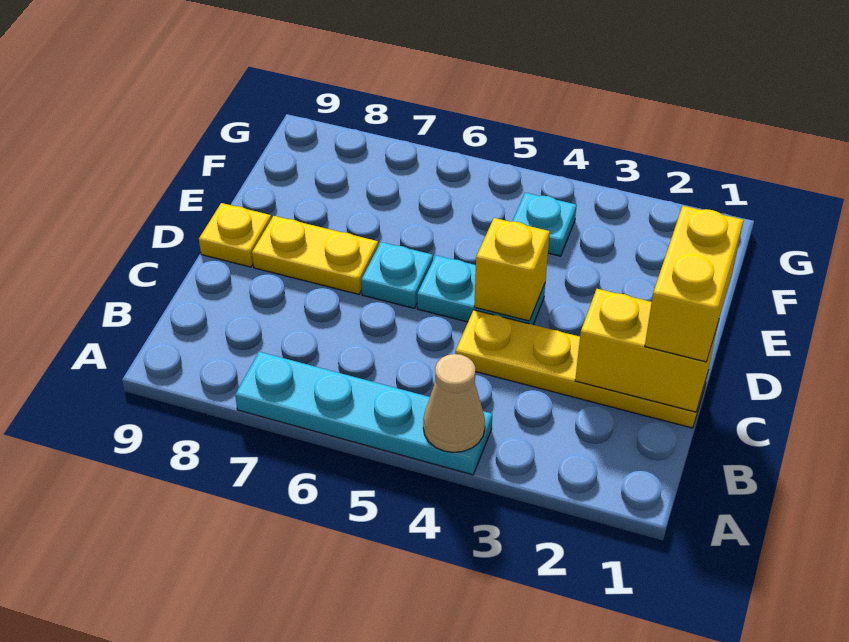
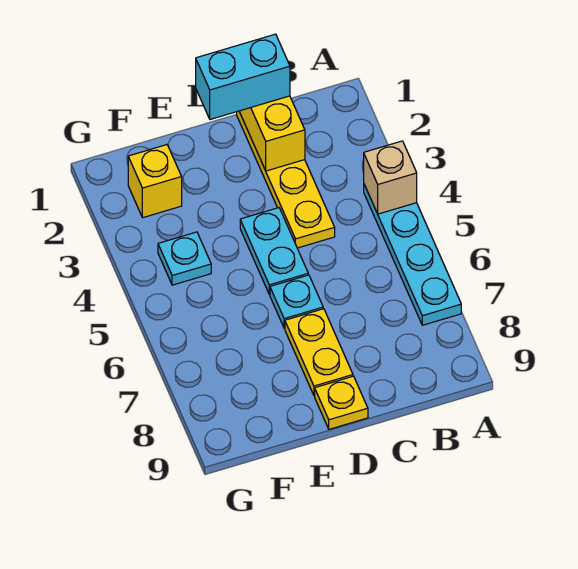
tan 1x1 cone [423,354,485,452] -> tan 1x1 brick [364,141,417,214]
yellow 1x2 brick [645,206,743,362] -> cyan 1x2 brick [196,34,290,119]
yellow 1x1 brick [474,218,550,321] -> yellow 1x1 brick moved to [128,145,182,218]

